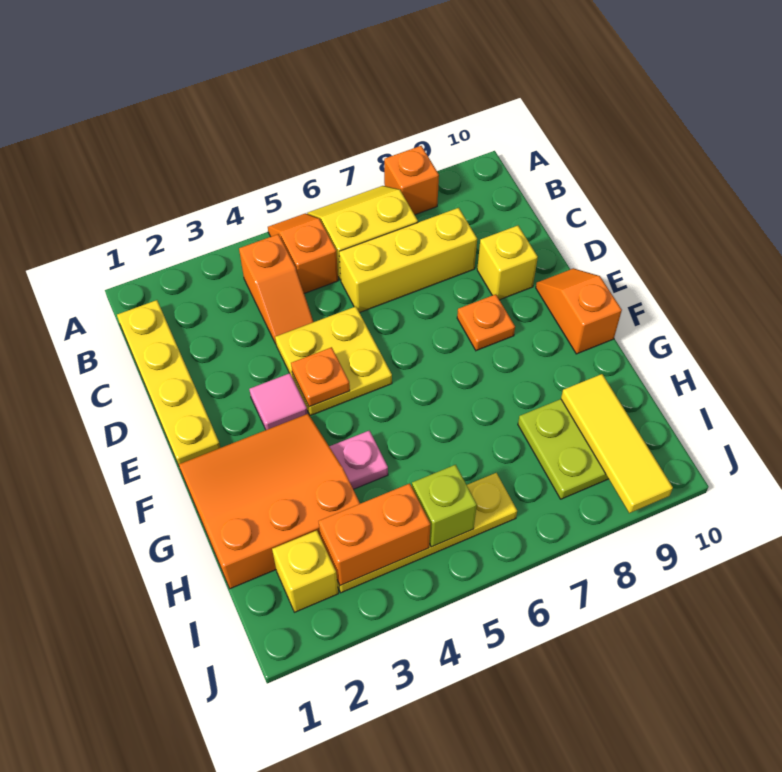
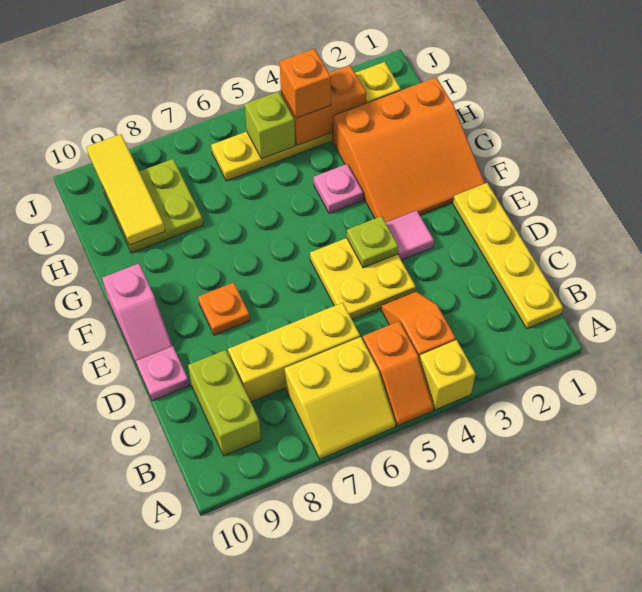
orange 1x1 brick [384,146,439,215] -> orange 1x1 brick moved to [280,49,331,118]
none -> lime 1x2 brick [188,350,261,456]
yellow 1x1 brick [477,226,538,300] -> yellow 1x1 brick moved to [420,340,476,410]
none -> pink 1x1 plate [136,346,189,401]
orange 1x1 plate [291,347,350,407] -> lime 1x1 plate [347,216,399,268]
orange 1x2 slope [536,268,622,354] -> pink 1x2 slope [102,264,172,365]

